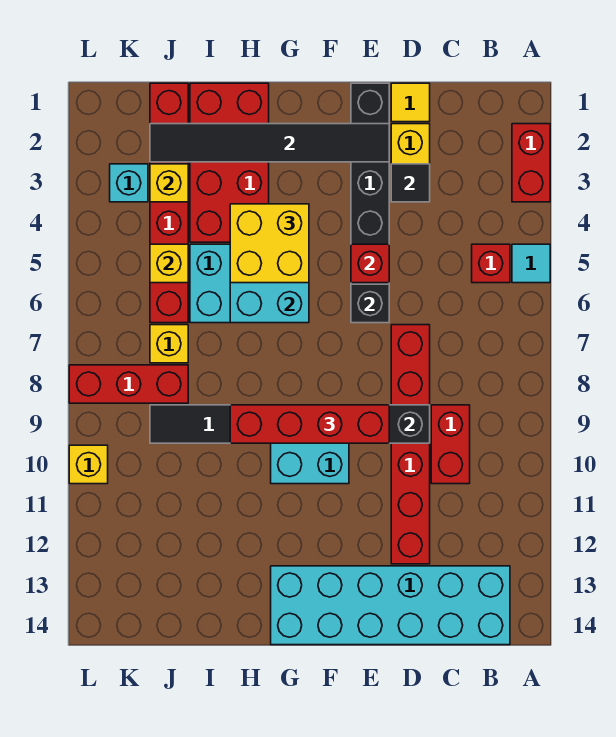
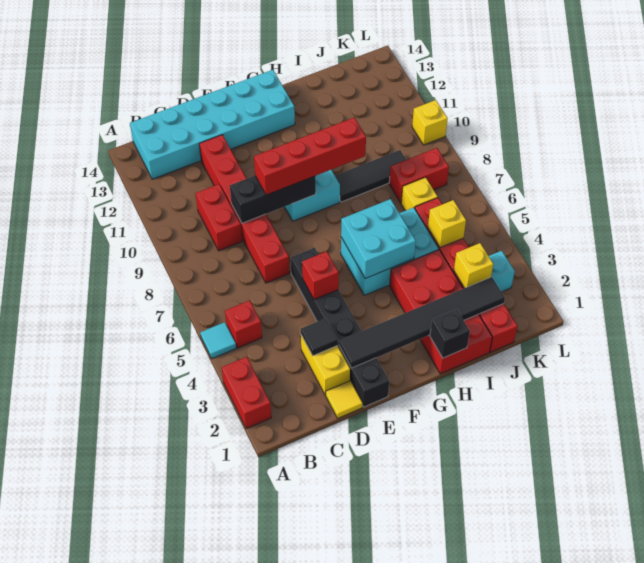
black 1x1 brick [351,284,389,323] -> black 1x1 brick moved to [430,309,470,358]
yellow 2x2 brick [230,204,309,283] -> none
red 1x3 brick [69,365,188,403] -> red 1x2 brick [389,148,449,203]

